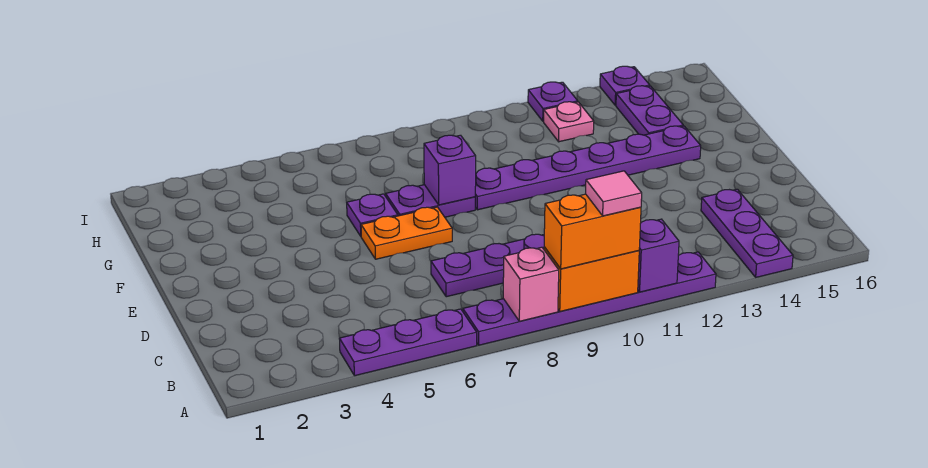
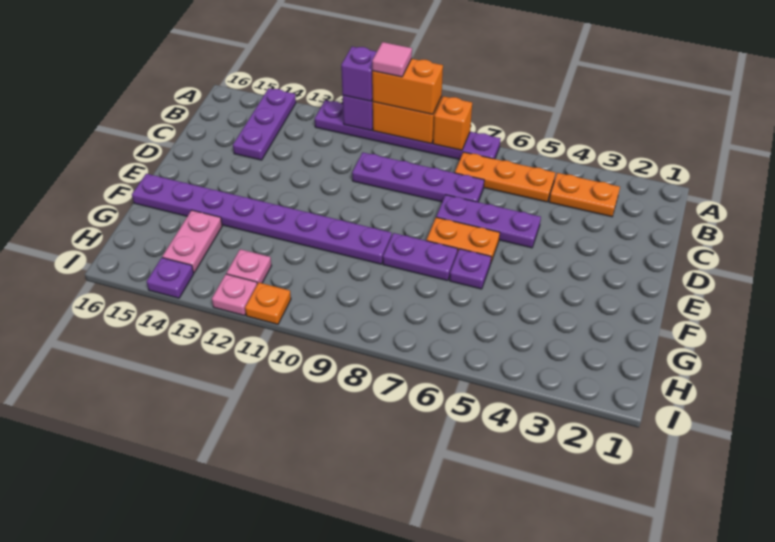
purple 1x3 plate [339,309,477,376] -> purple 1x3 plate moved to [436,195,541,248]
pink 1x1 brick [503,247,559,321] -> orange 1x1 brick [433,96,472,150]
none -> orange 1x2 plate [549,173,620,217]
none -> orange 1x3 plate [455,152,555,202]
purple 1x1 brick [424,135,476,205] -> purple 1x1 brick moved to [341,47,377,101]
purple 1x6 plate [475,126,701,210] -> purple 1x8 plate [132,174,392,264]
purple 1x2 plate [616,86,683,135] -> pink 1x2 plate [162,210,222,273]
none -> orange 1x1 plate [245,283,291,324]
purple 1x1 plate [528,82,578,121] -> pink 1x1 plate [212,274,257,316]

